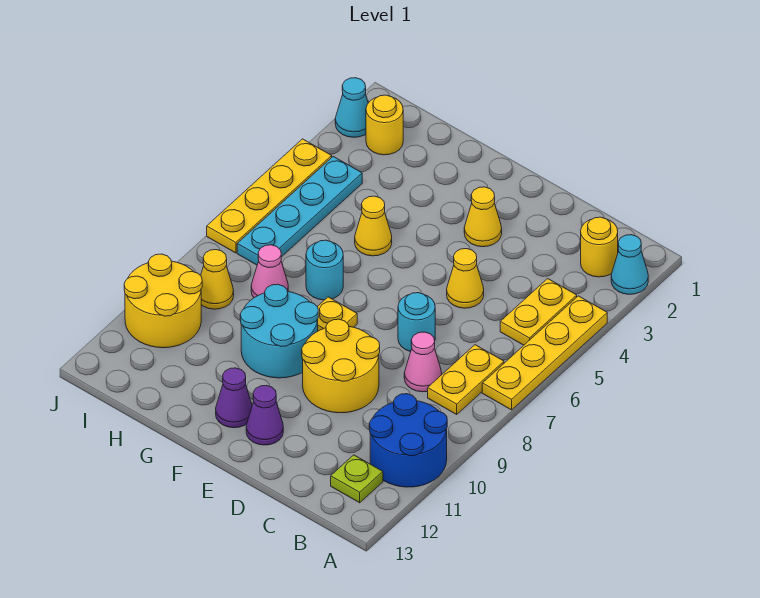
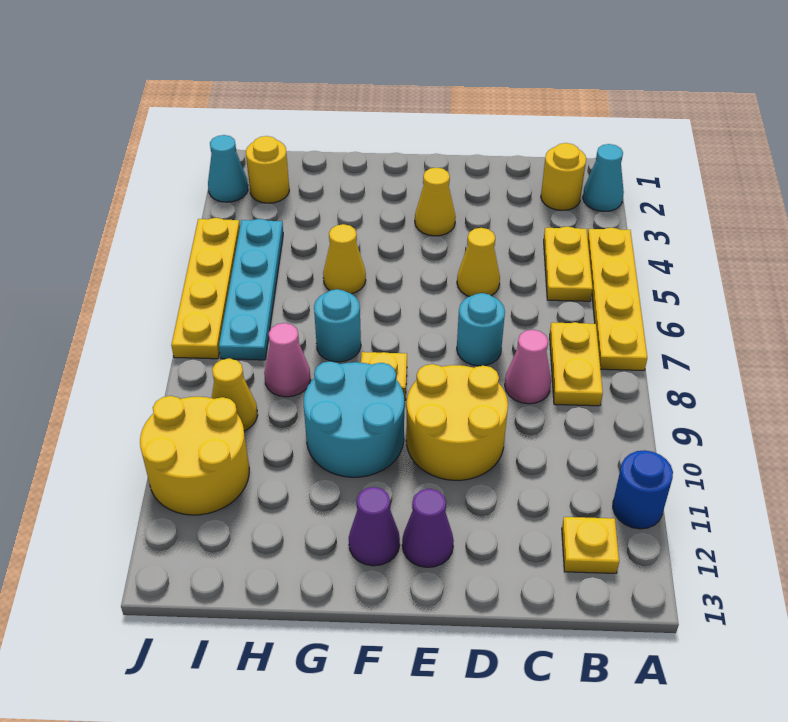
blue 2x2 round brick [369,394,447,487] -> blue 1x1 round brick [613,450,673,529]
lime 1x1 plate [331,455,383,503] -> yellow 1x1 plate [562,517,619,573]

